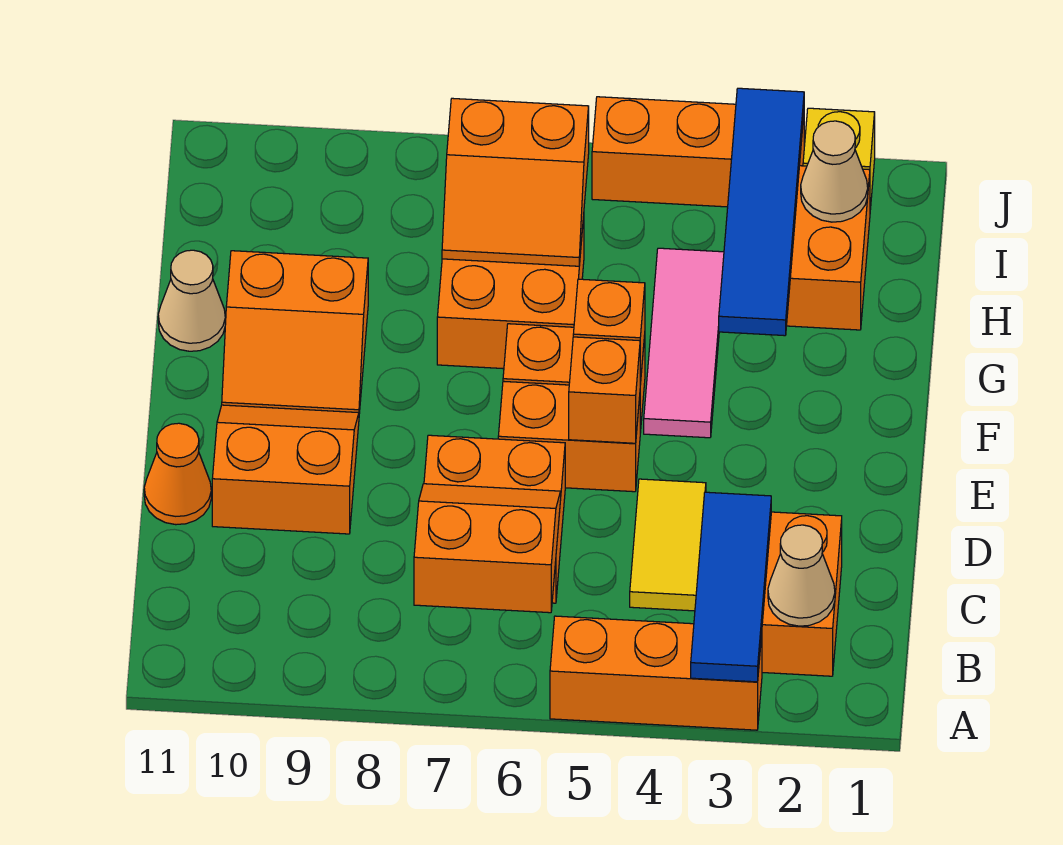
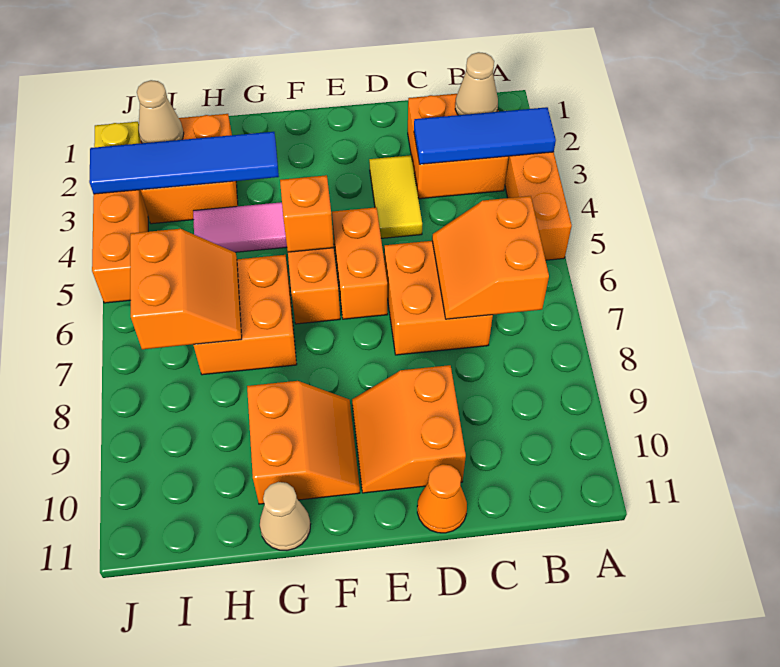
yellow 1x2 tile [630,479,706,611] -> yellow 1x2 tile turned to [369,155,422,238]
orange 1x1 brick [569,337,640,443] -> none

